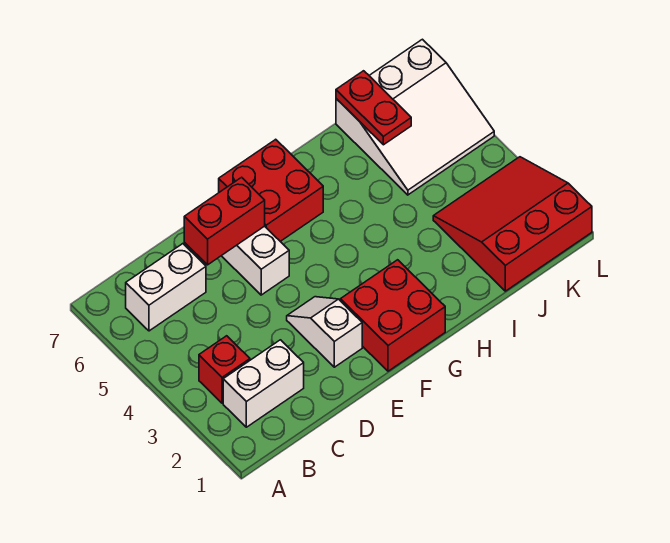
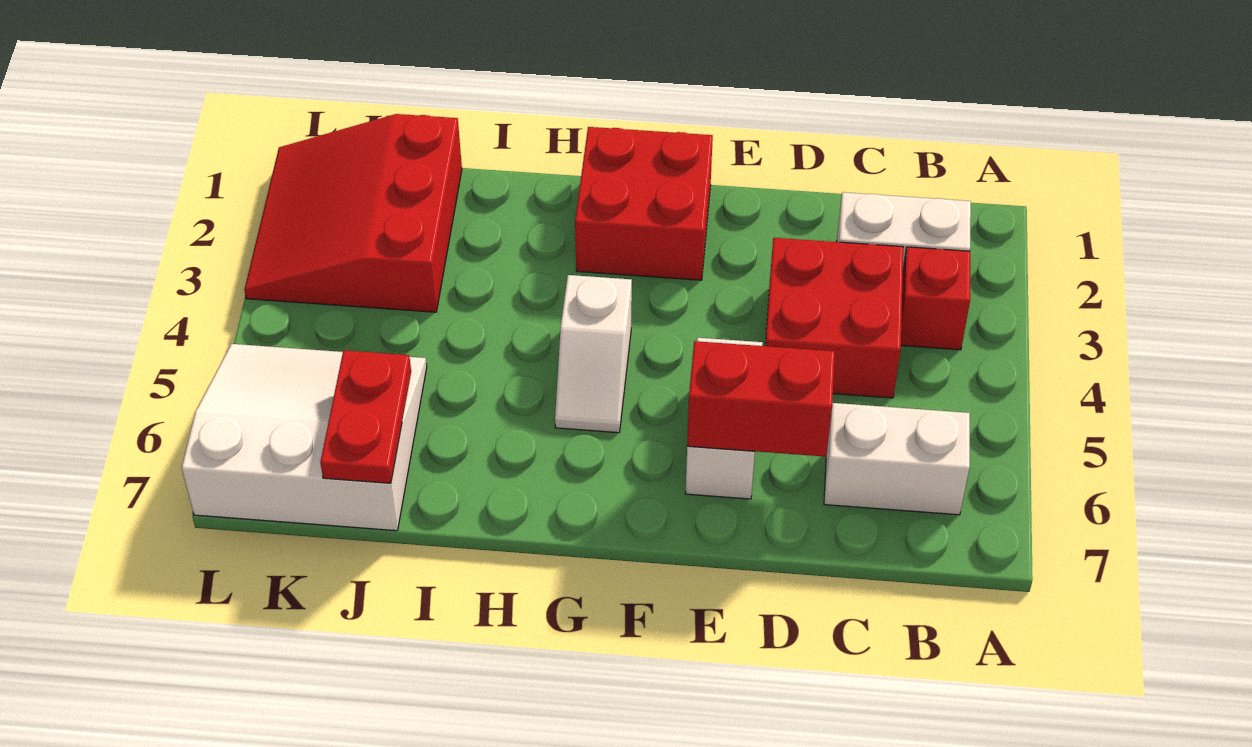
white 1x2 slope [287,297,362,367] -> white 1x2 slope moved to [555,275,632,433]
red 2x2 brick [219,139,323,241] -> red 2x2 brick moved to [765,238,903,398]
red 3x3 slope [433,157,592,291] -> red 3x3 slope turned to [244,114,462,312]

